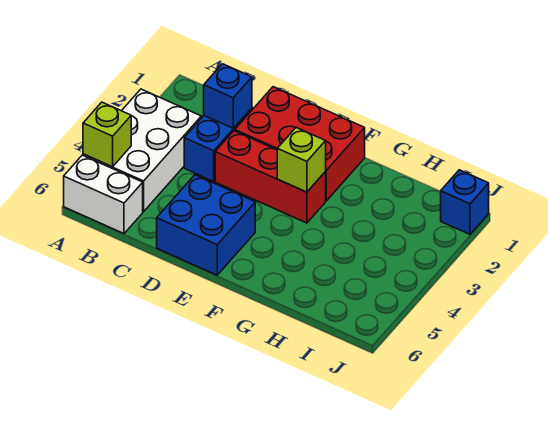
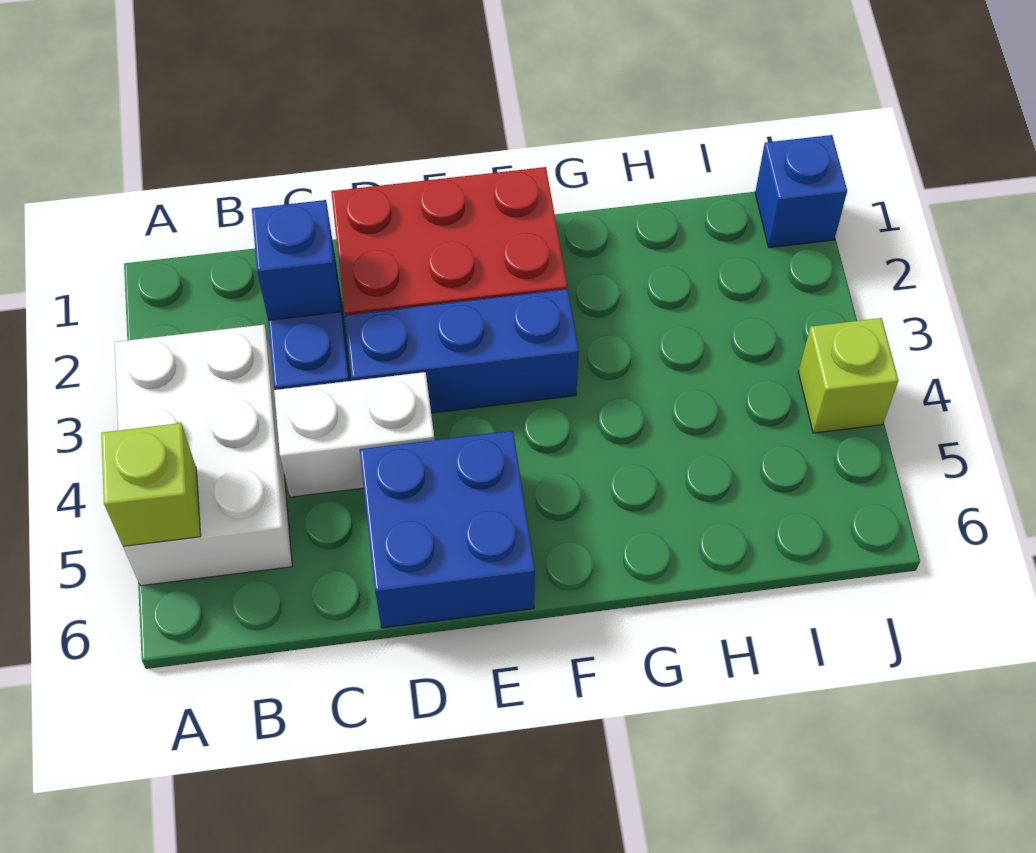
white 1x2 brick [64,155,143,234] -> white 1x2 brick moved to [274,372,435,497]
red 1x3 brick [215,131,326,223] -> blue 1x3 brick [345,289,579,413]
lime 1x1 brick [277,128,326,192] -> lime 1x1 brick moved to [798,318,899,433]

